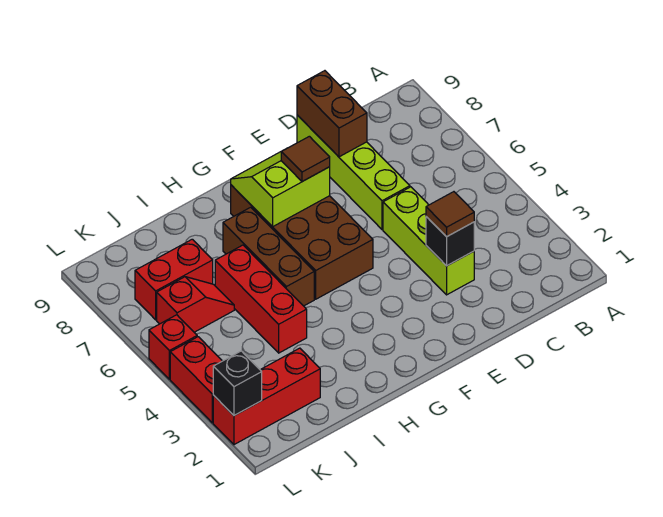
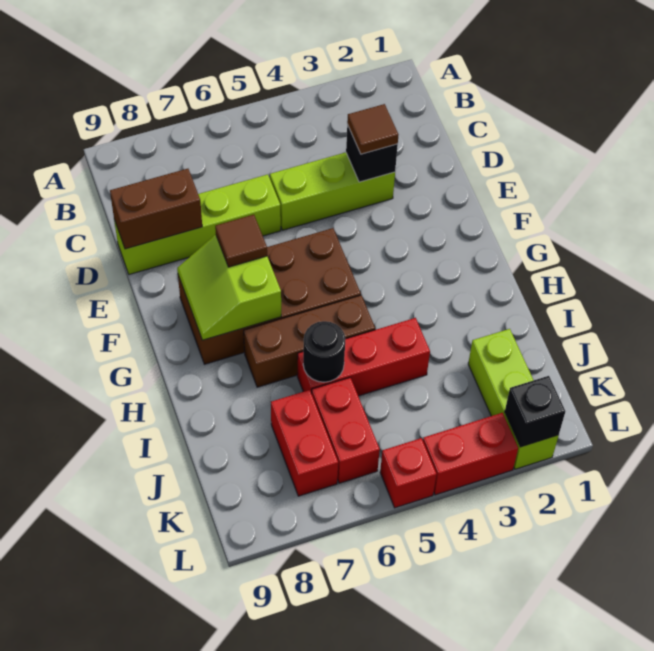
none -> black 1x1 round brick [303,321,345,382]
red 1x3 brick [213,348,320,445] -> lime 1x3 brick [468,329,559,469]
red 1x2 slope [157,277,234,332] -> red 1x2 brick [312,378,380,483]

